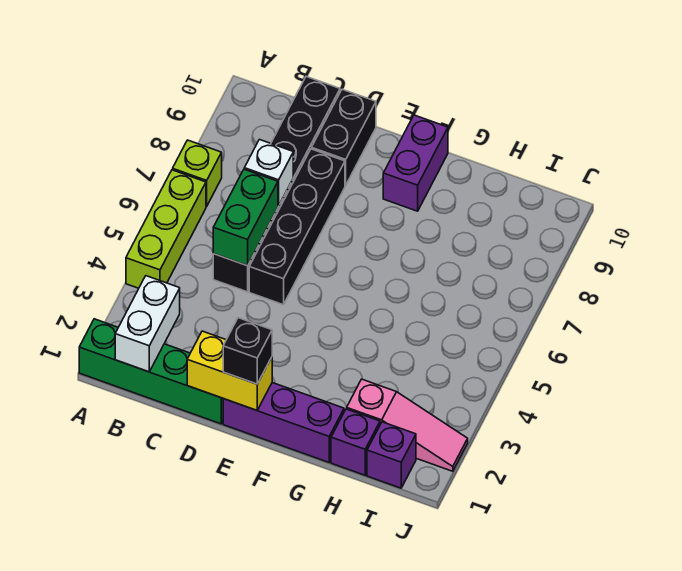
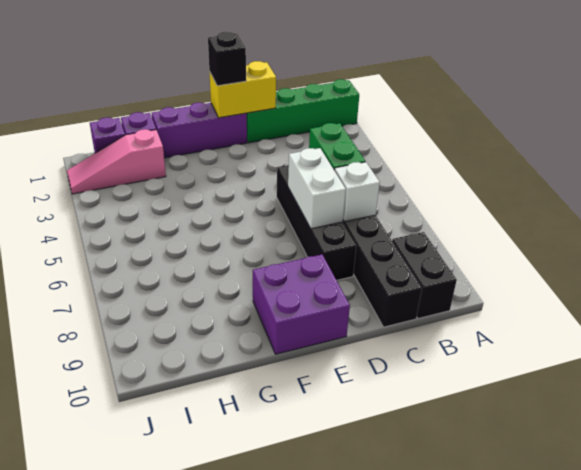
lime 1x3 brick [126,170,206,288] -> none
lime 1x1 brick [173,140,222,206] -> none
white 1x2 brick [115,276,180,372] -> white 1x2 brick moved to [288,148,346,229]
black 1x2 brick [312,89,376,185] -> black 1x2 brick moved to [392,232,457,319]
purple 1x2 brick [383,115,448,211] -> purple 2x2 brick [253,255,350,354]

